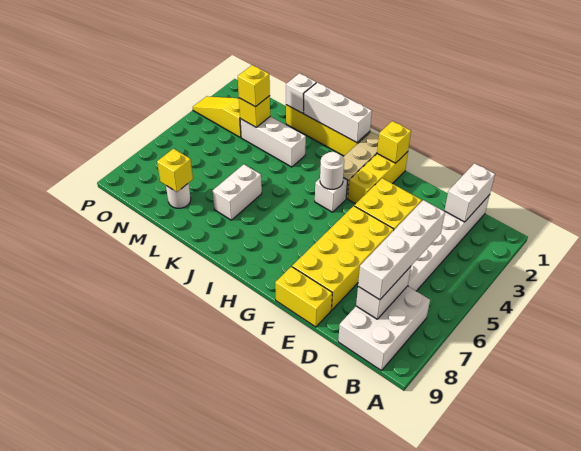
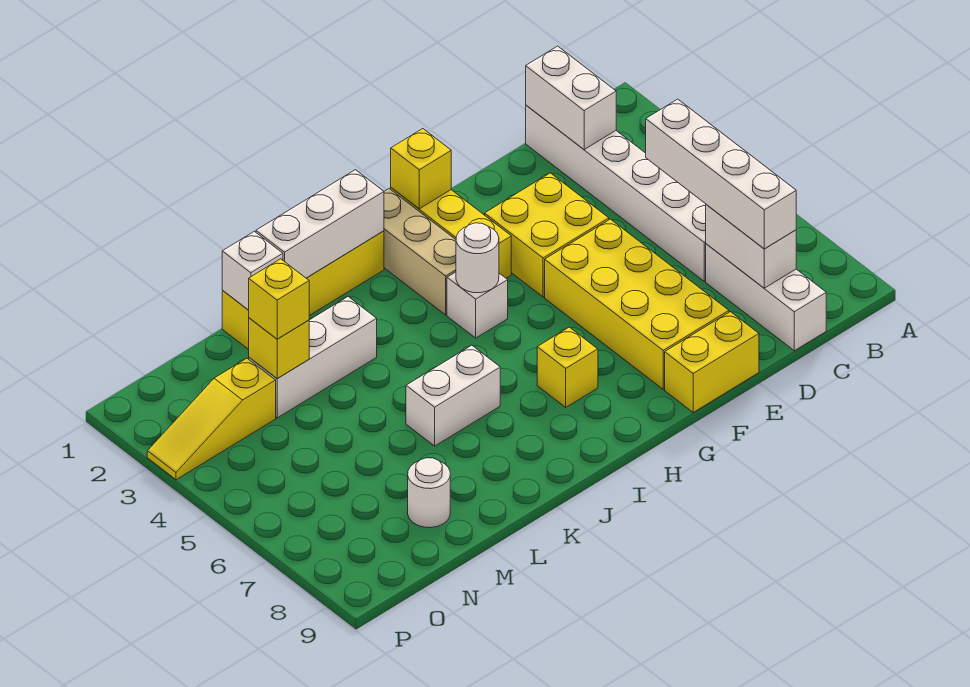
white 2x3 brick [338,286,430,371] -> white 1x3 brick [706,244,826,351]
white 1x2 brick [213,164,262,220] -> white 1x2 brick turned to [406,345,500,446]
yellow 1x1 brick [157,149,193,192] -> yellow 1x1 brick moved to [537,327,598,407]

